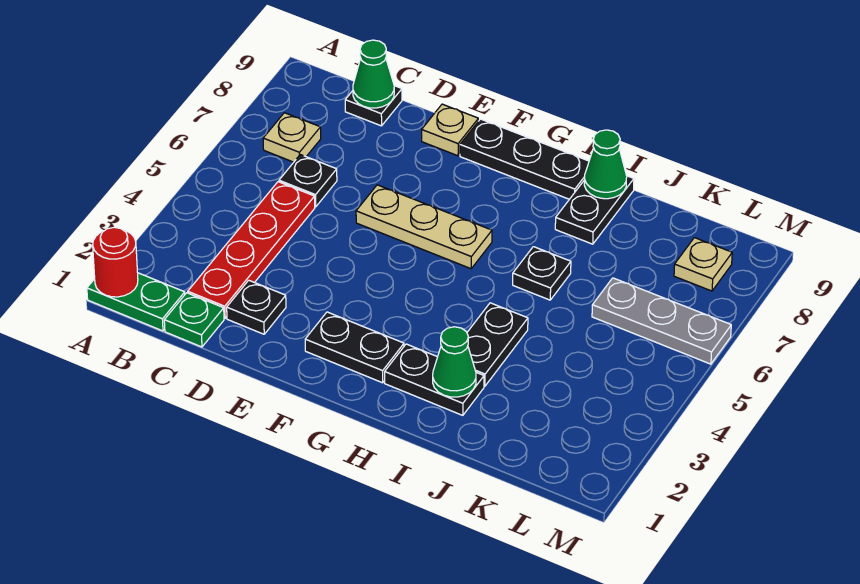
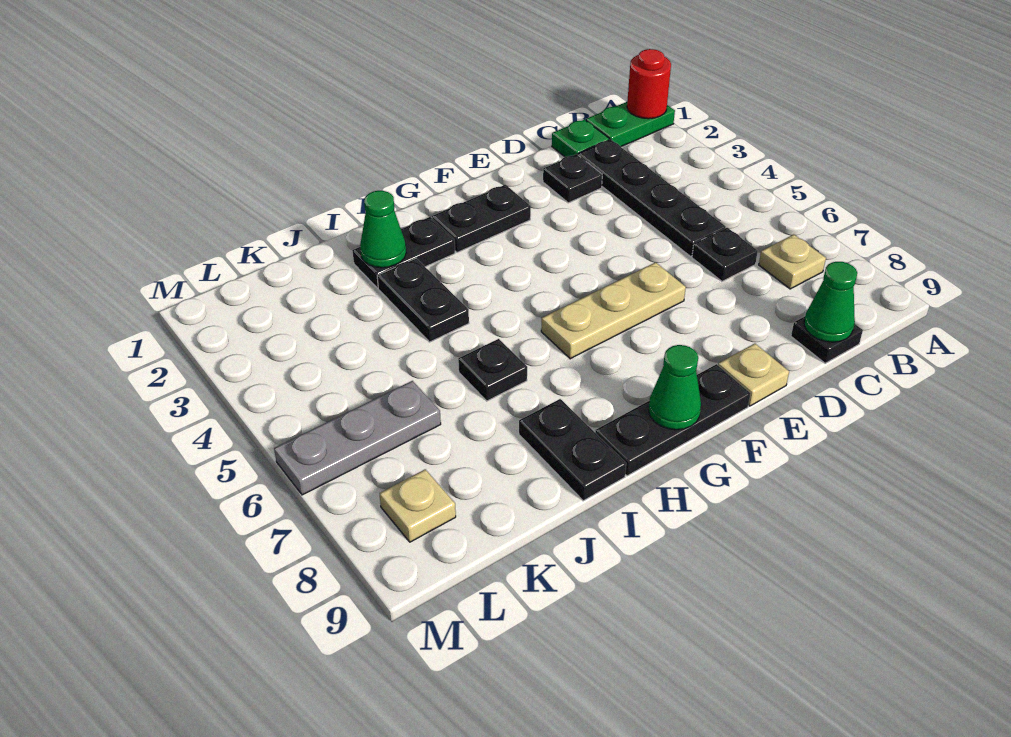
red 1x4 plate [188,182,315,318] -> black 1x4 plate [578,139,726,256]
green 1x1 cone [584,130,627,199] -> green 1x1 cone moved to [648,345,701,430]

